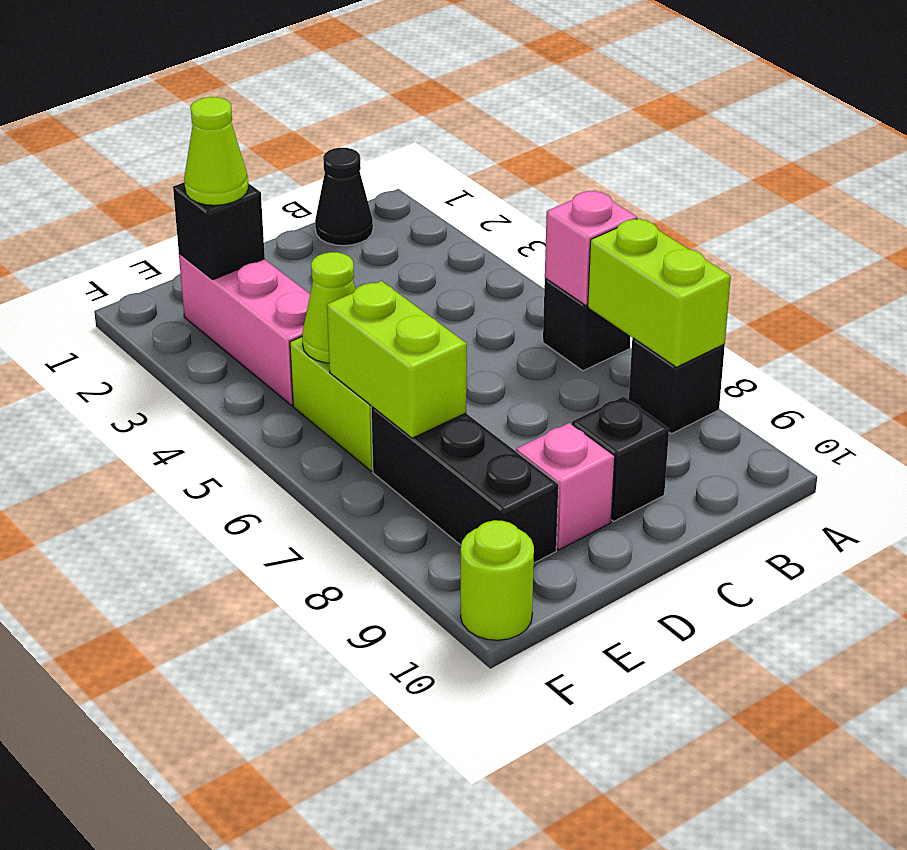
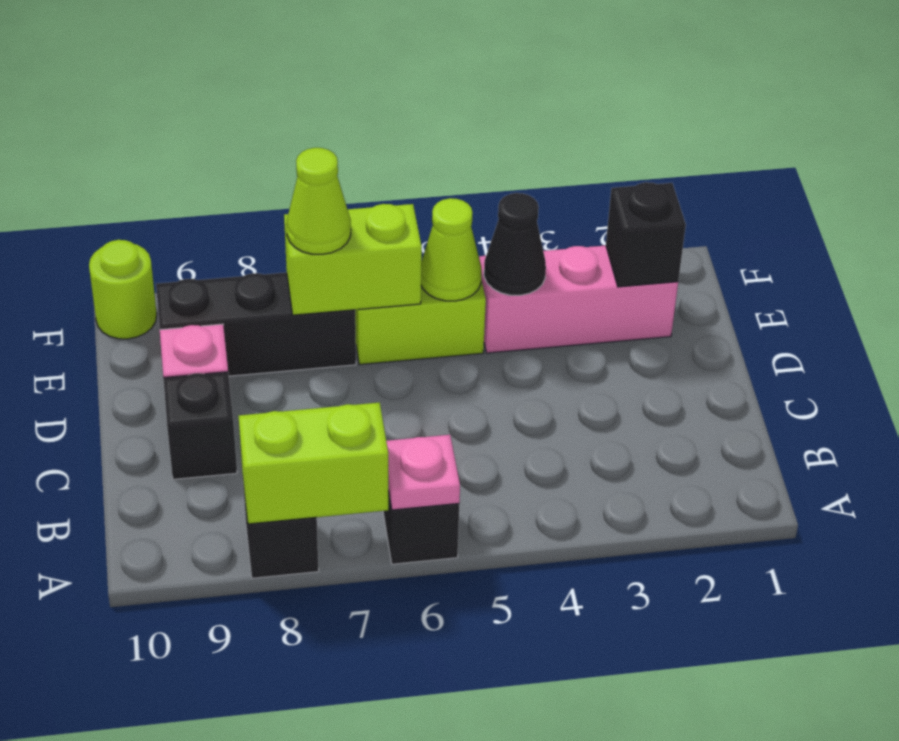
pink 1x1 brick [545,190,637,305] -> pink 1x1 plate [386,435,460,510]
black 1x1 cone [315,148,373,246] -> black 1x1 cone moved to [484,193,546,295]
lime 1x1 cone [184,97,248,205] -> lime 1x1 cone moved to [287,148,351,254]

